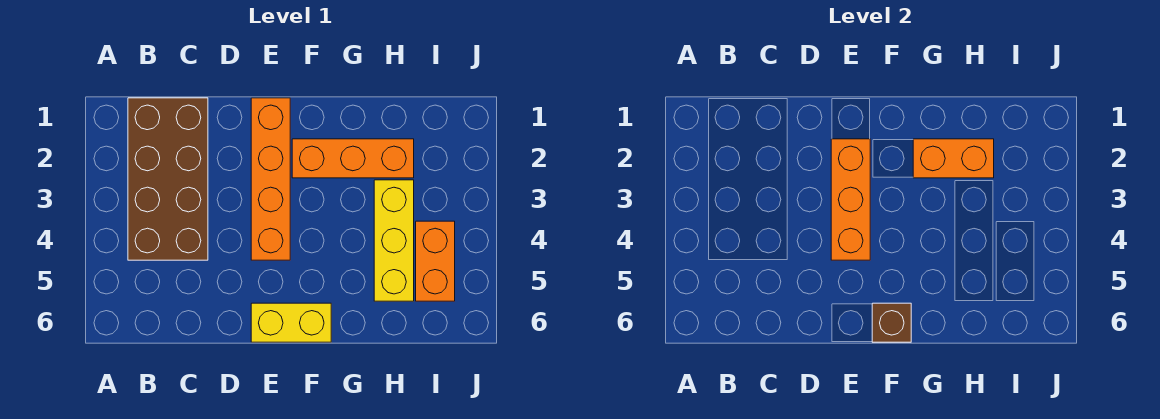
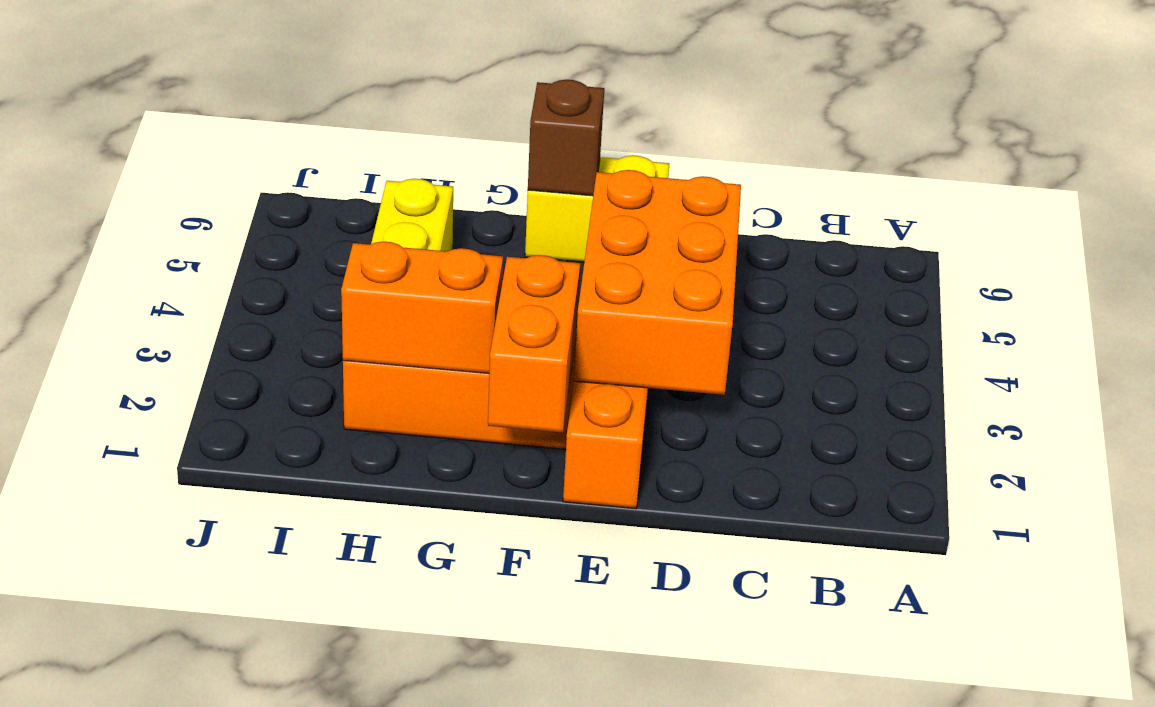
brown 2x4 brick [128,98,208,260] -> none
orange 1x3 brick [831,139,870,260] -> orange 2x3 brick [574,170,741,395]
orange 1x2 brick [416,221,455,301] -> orange 1x2 brick moved to [488,255,580,433]

